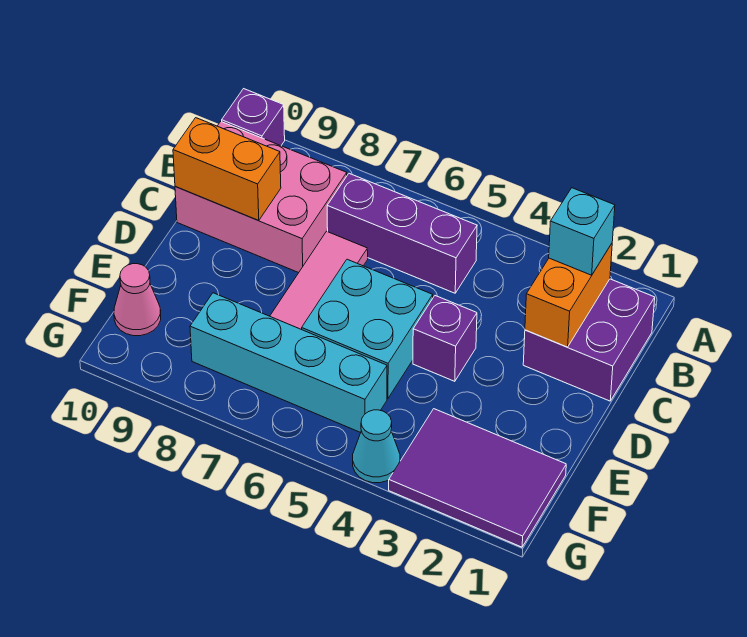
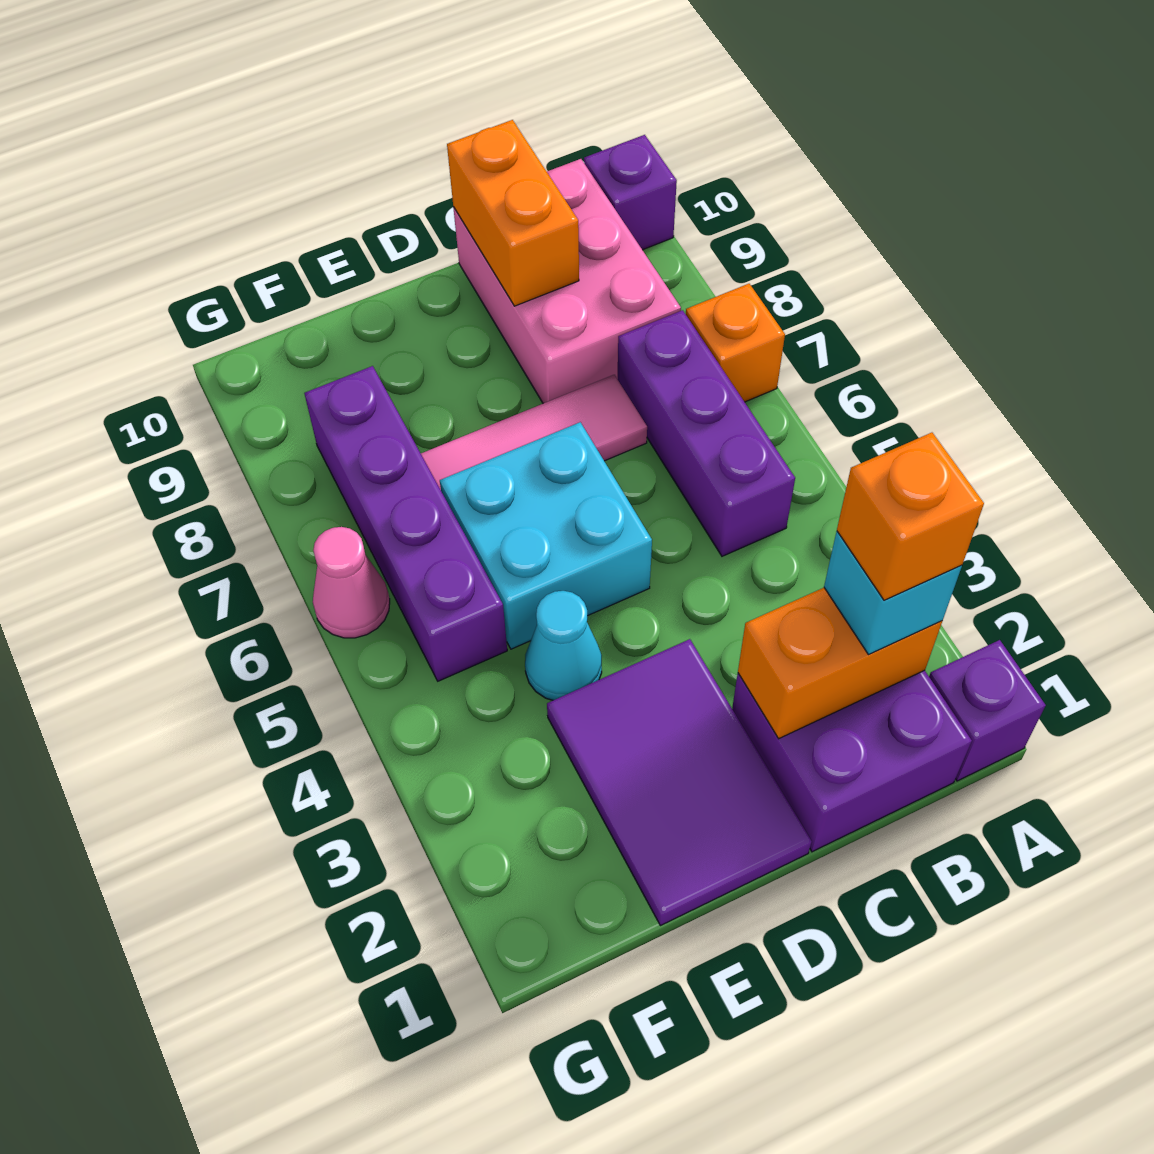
none -> orange 1x1 brick [686,284,785,402]
none -> orange 1x1 brick [837,433,984,600]
purple 1x1 brick [413,296,477,381] -> purple 1x1 brick moved to [929,640,1046,781]
purple 2x3 tile [389,409,566,547] -> purple 2x3 tile moved to [547,639,812,926]
cyan 1x4 brick [190,293,387,433] -> purple 1x4 brick [304,366,507,681]
pink 1x1 cone [114,264,161,336] -> pink 1x1 cone moved to [313,527,390,638]
cyan 1x1 cone [353,410,400,483] -> cyan 1x1 cone moved to [525,591,602,700]

